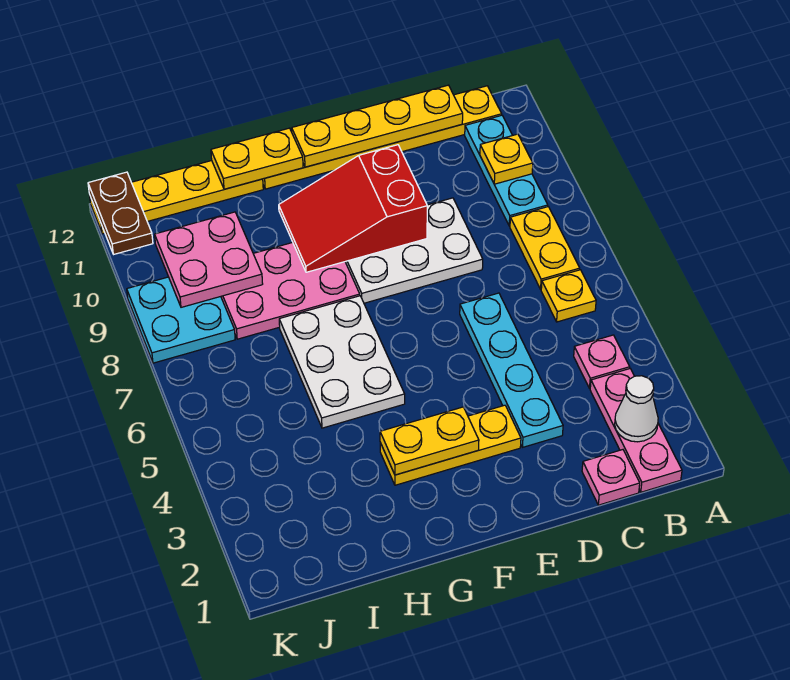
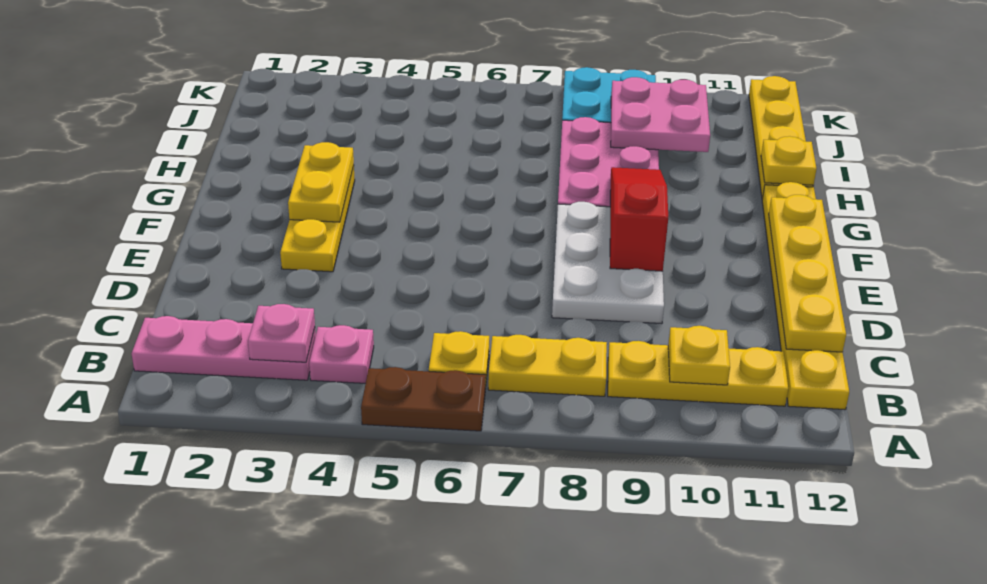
white 1x1 cone [615,376,658,442] -> none
cyan 1x3 plate [465,115,548,226] -> yellow 1x3 plate [608,341,788,406]
pink 1x1 plate [582,450,640,505] -> pink 1x1 plate moved to [248,304,315,362]
cyan 1x4 plate [460,293,563,447] -> none
red 2x3 slope [279,145,427,272] -> red 1x3 slope [610,167,668,271]
white 2x3 plate [279,296,405,428] -> none
yellow 1x2 plate [211,128,303,189] -> yellow 1x1 plate [761,136,817,185]
brown 1x2 plate [88,172,153,254] -> brown 1x2 plate moved to [361,367,486,431]

